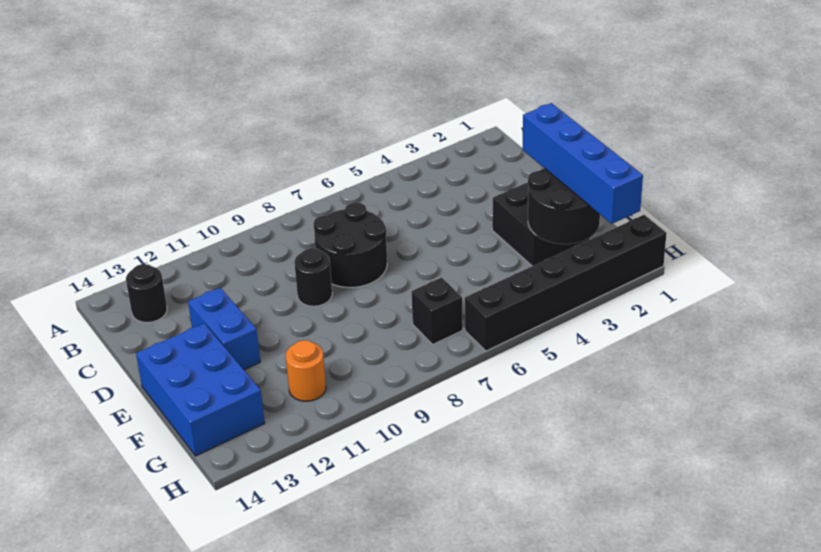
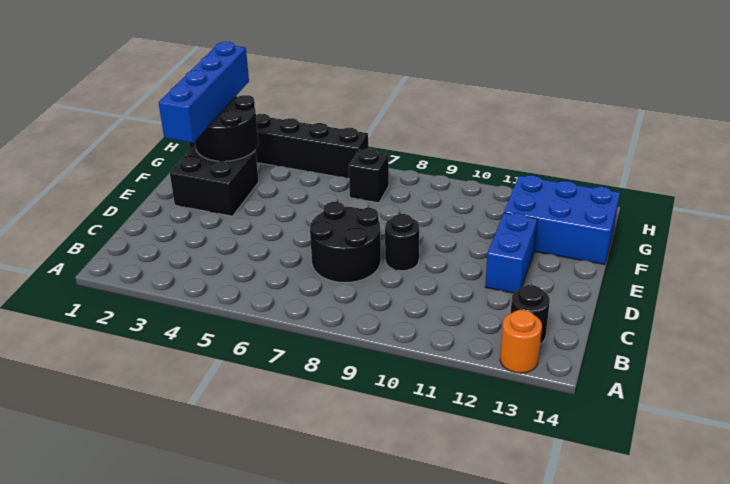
blue 2x3 brick [136,323,265,456] -> blue 2x3 brick turned to [504,175,620,265]
orange 1x1 round brick [286,340,326,401] -> orange 1x1 round brick moved to [500,310,542,373]

